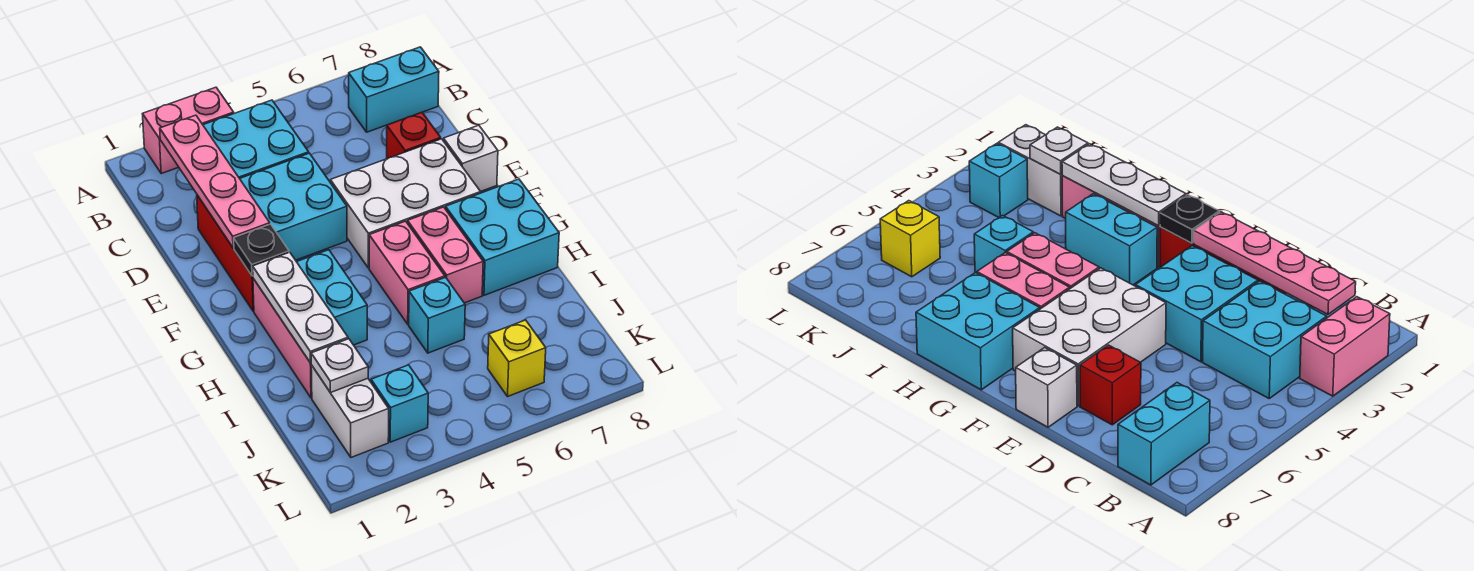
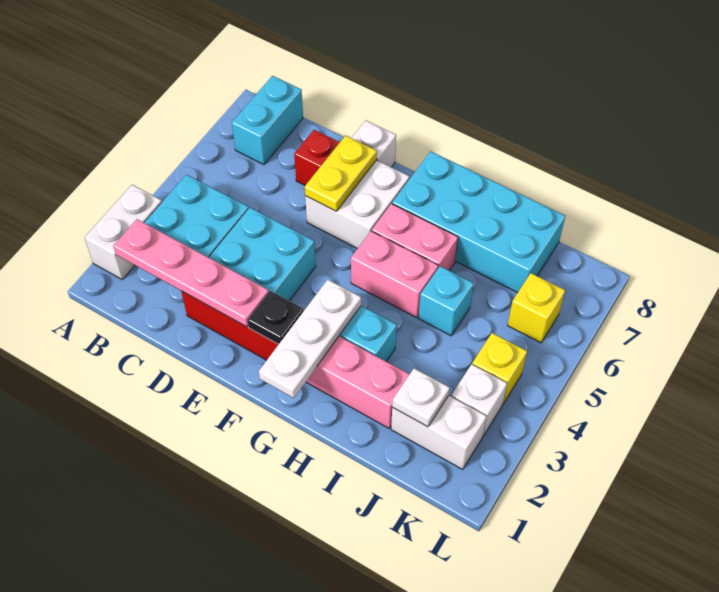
pink 1x2 brick [143,87,234,173] -> white 1x2 brick [85,185,162,279]
white 2x3 brick [330,139,481,268] -> white 2x2 brick [305,160,410,249]
none -> yellow 1x2 plate [305,136,377,211]
white 1x3 plate [253,252,348,363] -> white 1x3 plate turned to [259,280,361,398]
cyan 2x2 brick [446,179,559,295] -> cyan 2x4 brick [392,151,565,293]
cyan 1x1 brick [371,365,428,442] -> white 1x1 brick [451,364,507,436]
none -> yellow 1x1 brick [472,333,527,404]

